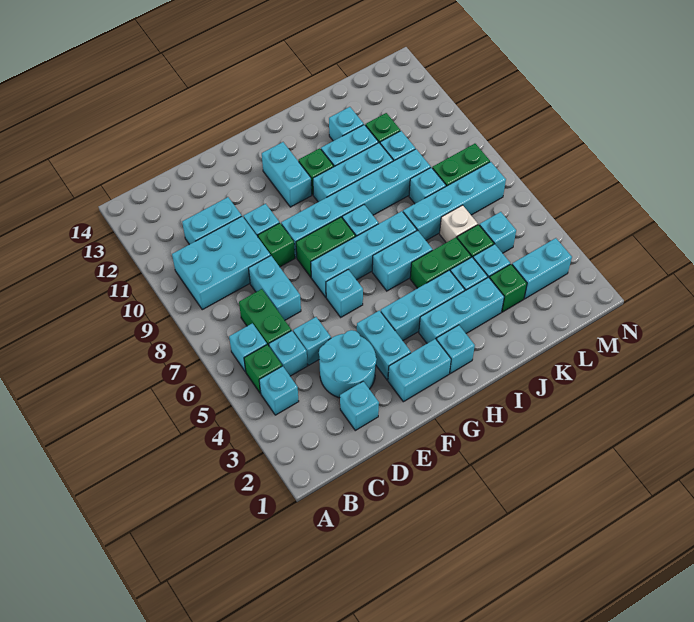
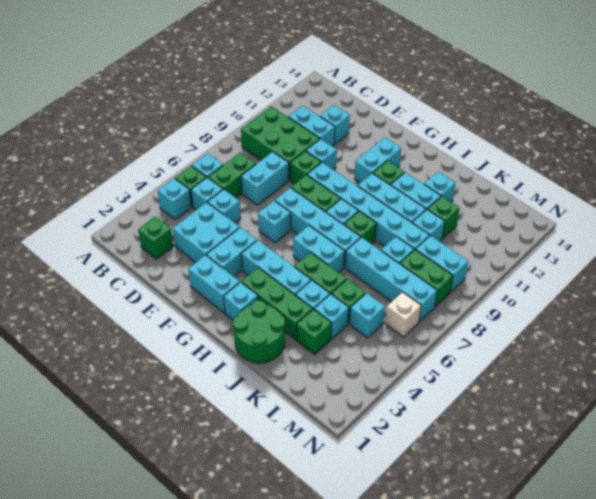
cyan 2x3 brick [172,216,271,310] -> green 2x3 brick [241,106,320,180]
none -> green 1x1 brick [138,217,173,259]
cyan 1x1 brick [340,381,379,430] -> cyan 1x1 brick moved to [320,105,350,144]
cyan 2x2 round brick [319,330,377,398] -> cyan 2x2 brick [173,202,240,262]
cyan 1x3 brick [419,277,504,343] -> green 1x3 brick [242,267,313,340]
none -> green 2x2 round brick [233,300,285,363]
none -> green 1x1 brick [344,211,377,244]
white 1x1 brick [440,205,478,243] -> white 1x1 brick moved to [385,292,421,337]
cyan 1x2 brick [512,238,572,299] -> cyan 1x2 brick moved to [416,235,468,292]

